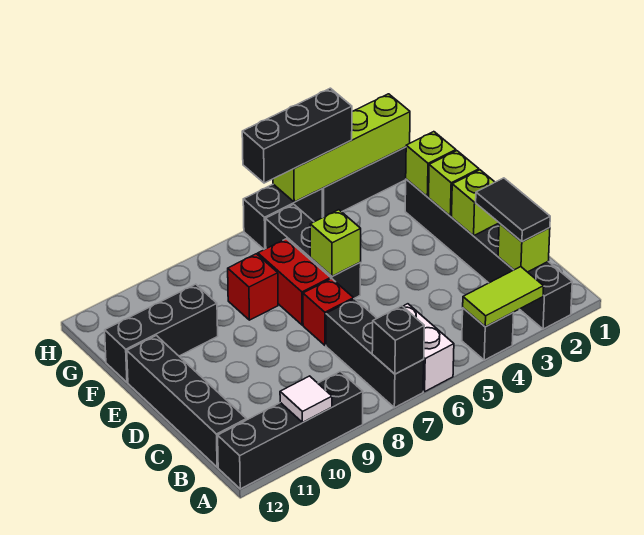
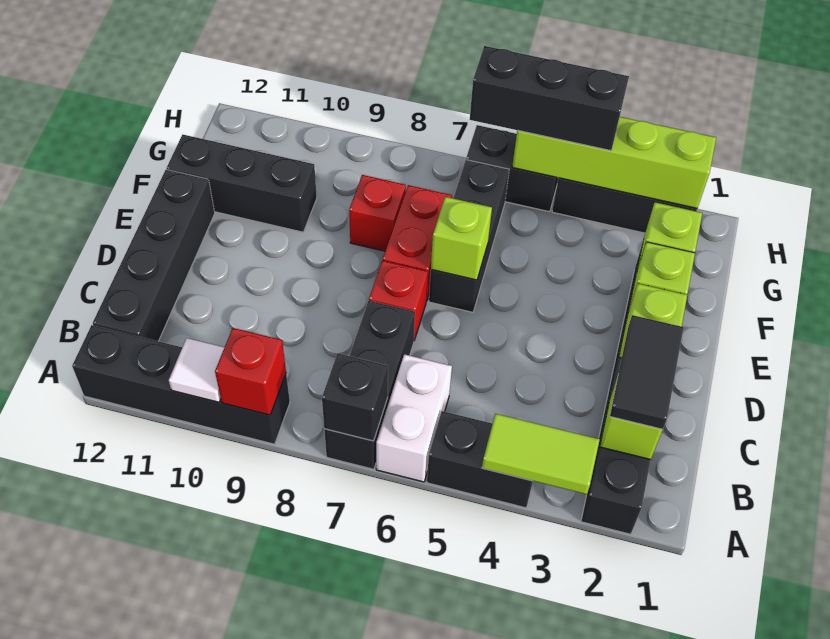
black 1x1 brick [462,308,514,360] -> black 1x2 brick [427,411,533,508]
none -> red 1x1 brick [215,328,286,415]

